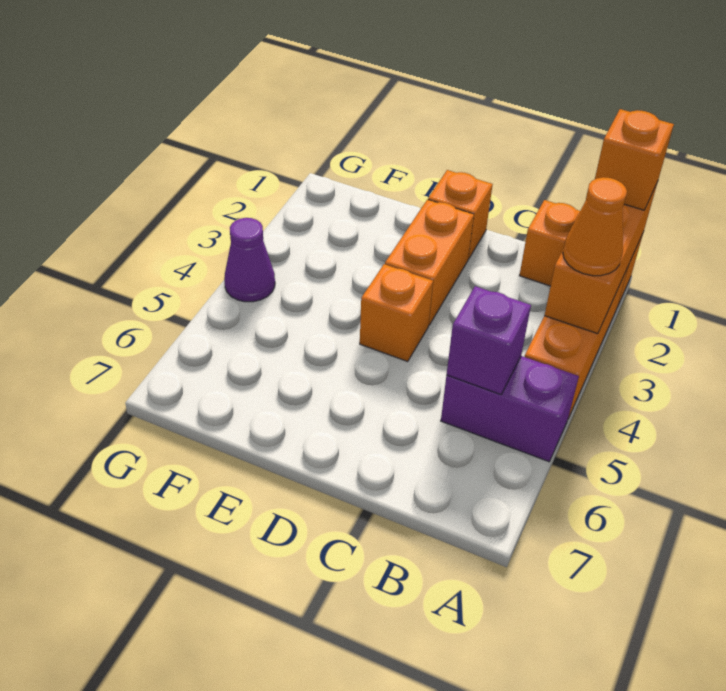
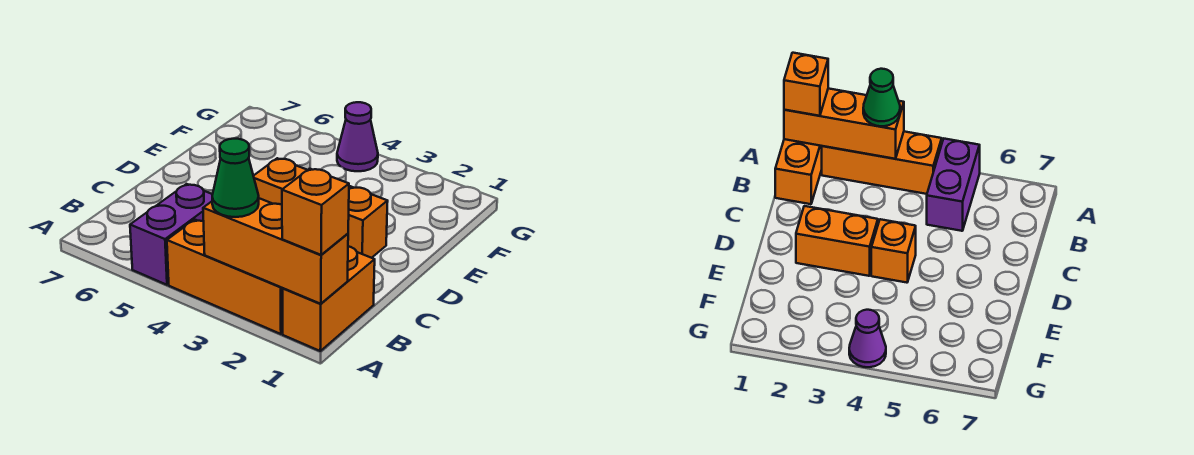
orange 1x1 cone [563,177,627,276] -> green 1x1 cone [212,139,259,217]
purple 1x1 brick [447,286,531,395] -> none
orange 1x1 brick [428,170,493,259] -> none

